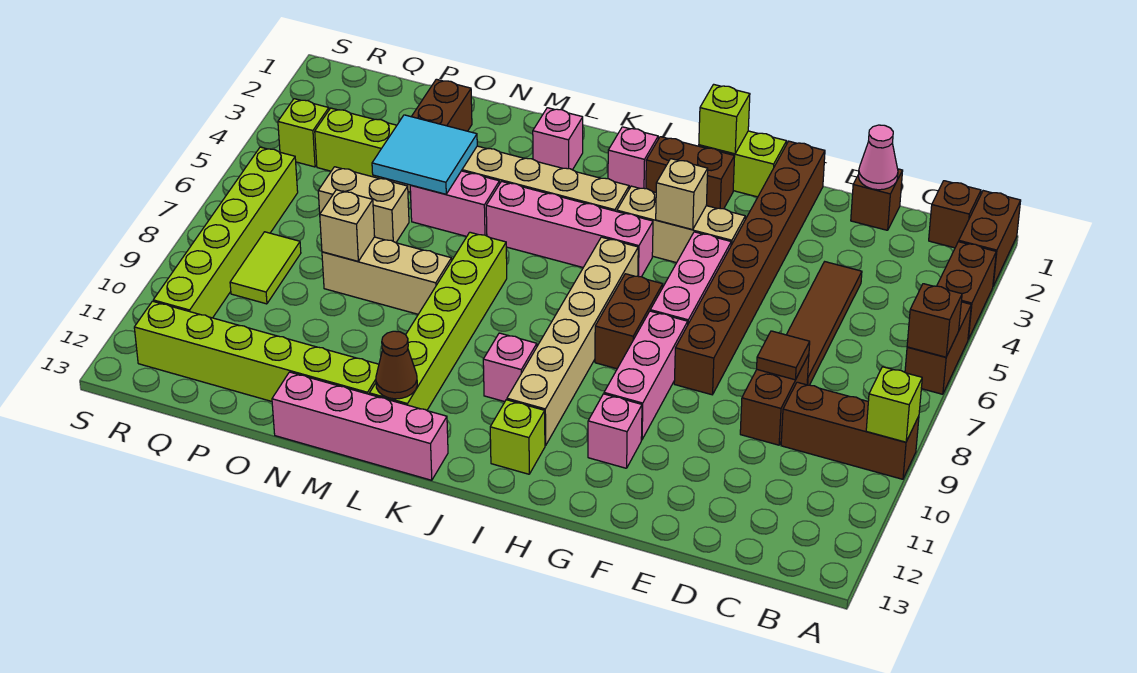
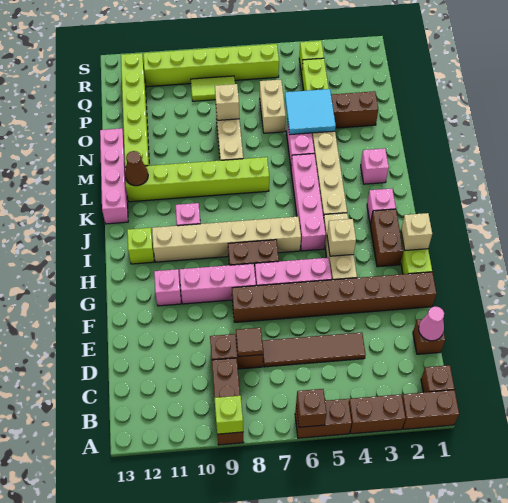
lime 1x1 brick [699,84,750,154] -> tan 1x1 brick [401,213,432,250]

